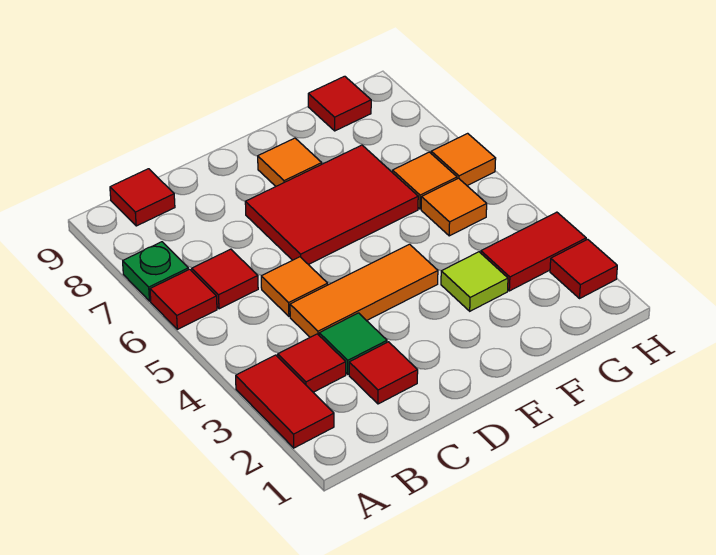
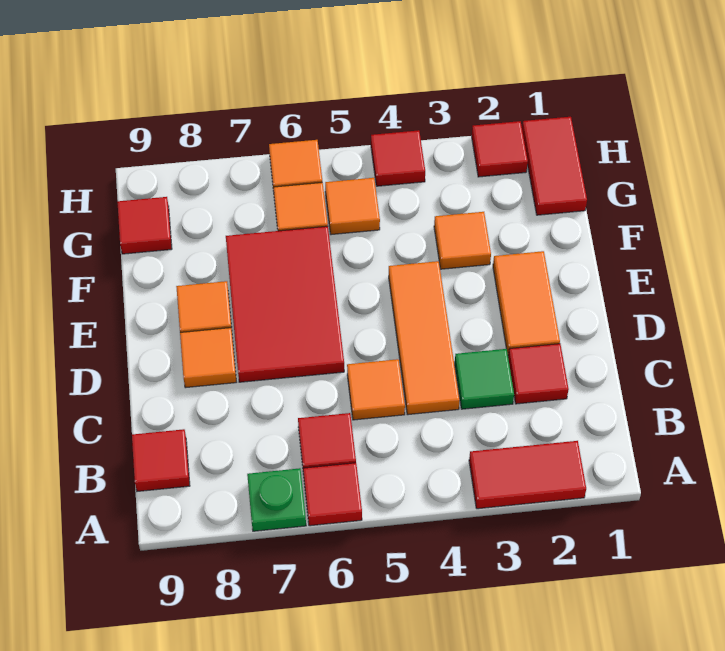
red 1x1 tile [278,334,346,392] -> red 1x1 tile moved to [371,130,425,186]
none -> orange 1x2 tile [493,251,560,355]
none -> orange 1x1 tile [180,328,236,388]
lime 1x1 tile [441,252,508,311] -> orange 1x1 tile [434,212,491,269]
red 1x2 tile [481,212,586,291] -> red 1x2 tile moved to [522,117,587,215]

